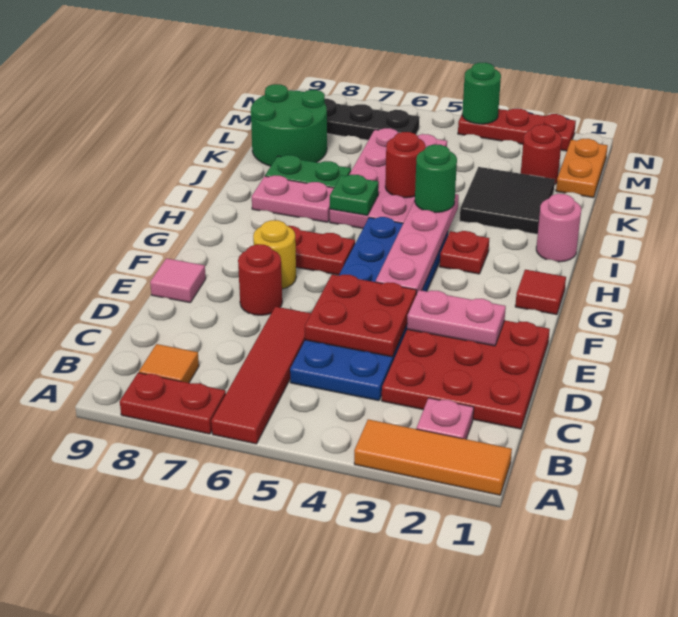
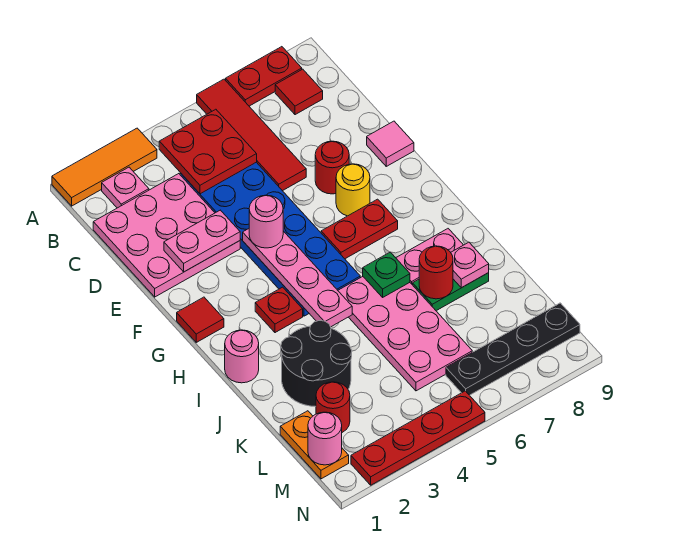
orange 1x1 tile [139,344,199,383] -> red 1x1 tile [275,69,323,115]
red 3x3 plate [382,320,550,429] -> pink 3x3 plate [93,174,240,297]
red 2x2 plate [305,274,417,357] -> red 2x2 plate moved to [159,109,257,194]
none -> pink 1x1 round brick [249,195,283,248]
green 1x1 round brick [415,144,457,212] -> none
black 2x2 tile [460,167,555,234] -> black 2x2 round brick [281,321,352,406]
red 1x1 round brick [385,132,426,198] -> red 1x1 round brick moved to [419,246,453,299]
none -> pink 1x1 plate [451,242,489,288]
green 2x2 round brick [251,84,327,166] -> none
none -> pink 1x1 round brick [308,412,342,465]
red 1x3 plate [458,108,576,151] -> red 1x4 plate [351,391,485,485]
green 1x1 round brick [462,63,501,124] -> none

